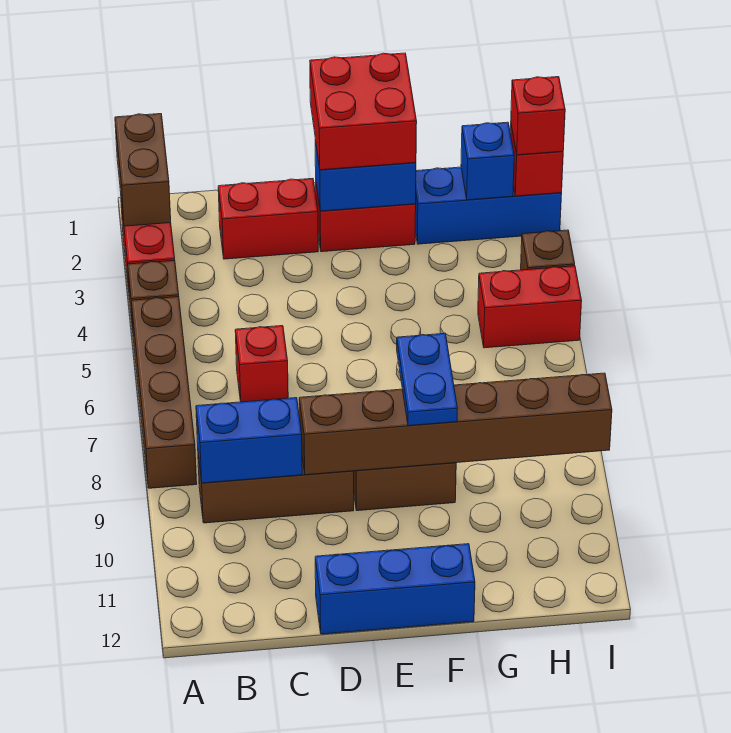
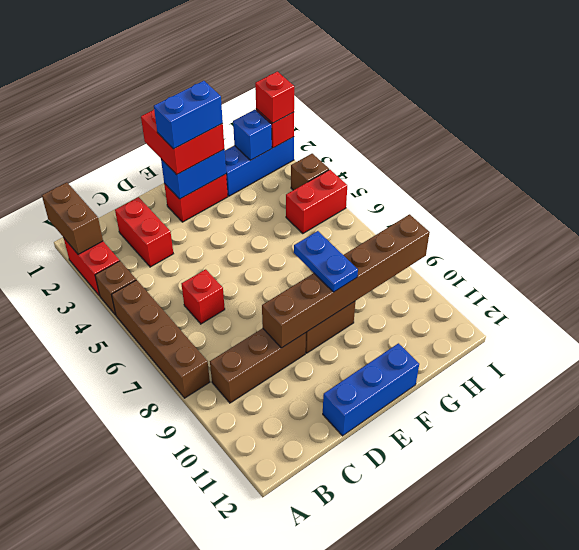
blue 1x2 brick [196,398,302,483] -> blue 1x2 brick moved to [154,81,223,149]
red 1x2 brick [218,179,318,259] -> red 1x2 brick turned to [115,197,173,267]

